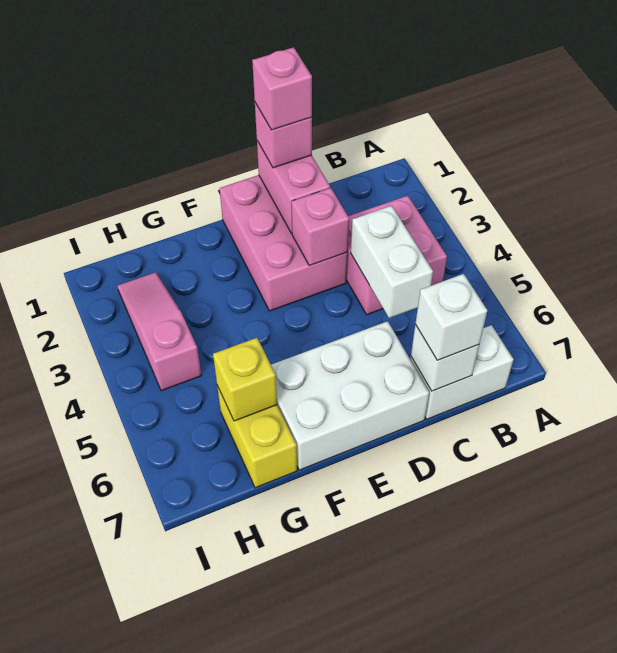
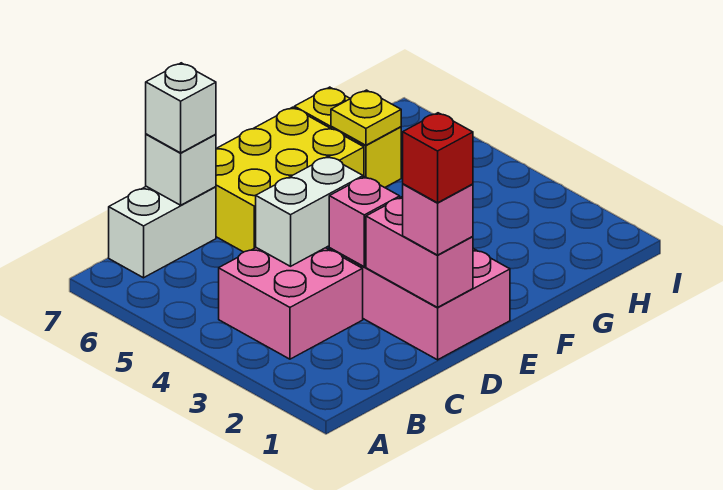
white 1x2 brick [351,206,433,318] -> white 1x2 brick turned to [256,156,363,266]
pink 1x1 brick [252,47,312,130] -> red 1x1 brick [403,113,473,203]
white 2x3 brick [271,321,429,470] -> yellow 2x3 brick [216,107,364,252]
yellow 1x1 brick [213,338,277,421] -> yellow 1x1 plate [331,90,401,145]
pink 1x3 slope [118,272,202,391] -> none

